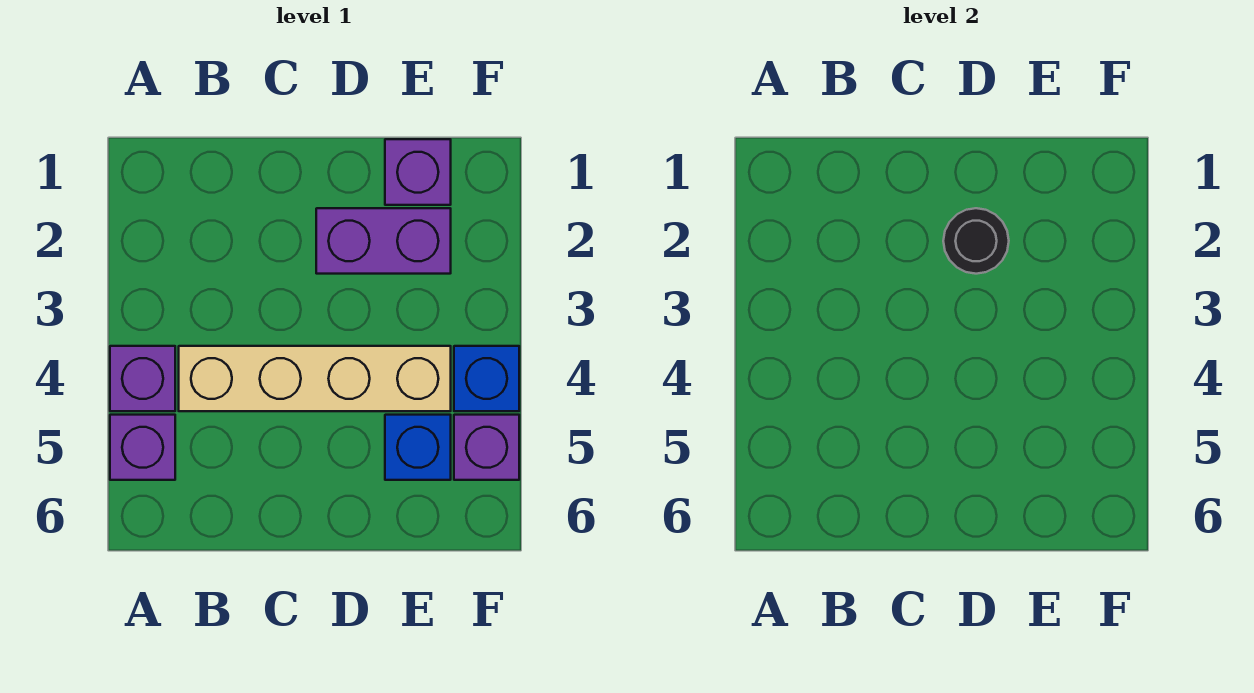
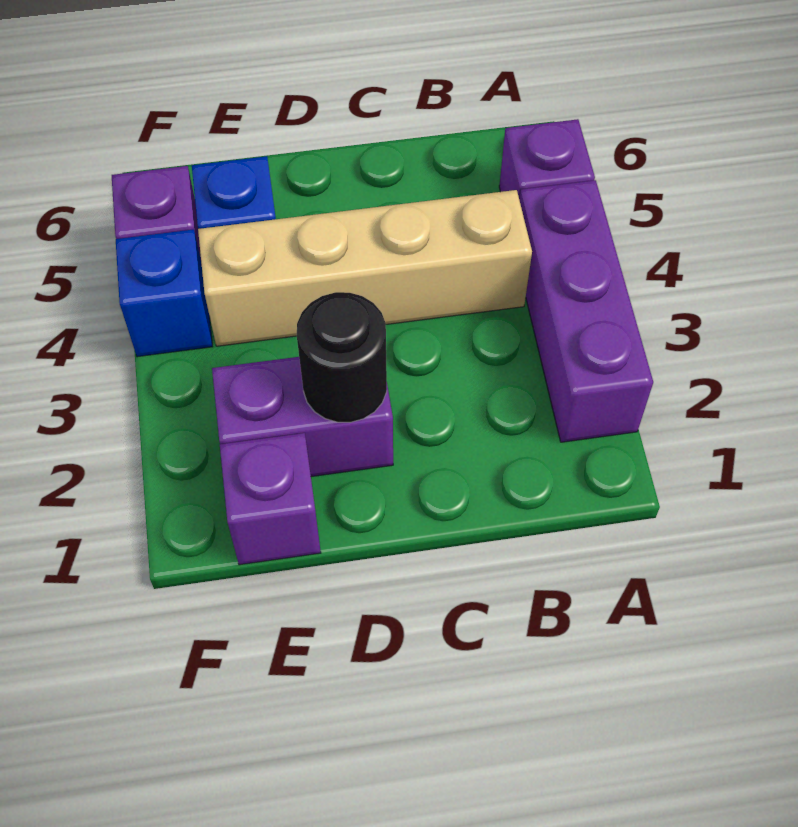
purple 1x1 brick [110,346,175,411] -> purple 1x3 brick [519,180,653,442]

